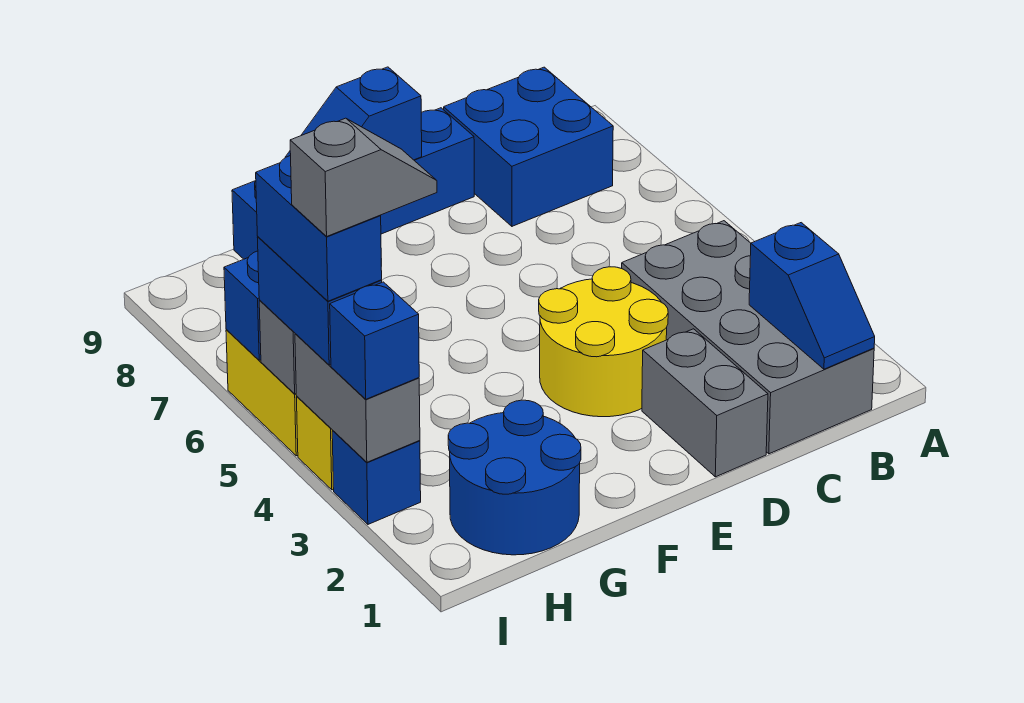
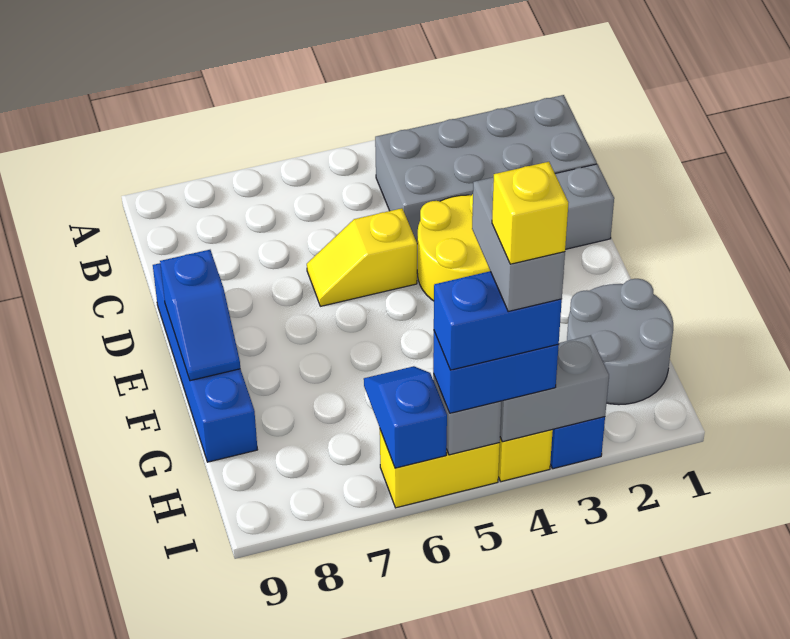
blue 1x2 slope [749,223,875,369] -> none
blue 2x2 brick [444,67,613,226] -> none
none -> yellow 1x2 slope [307,208,417,306]
blue 2x2 round brick [448,400,581,555] -> grey 2x2 round brick [567,279,673,405]
grey 1x2 slope [290,118,437,236] -> grey 1x2 brick [472,177,565,312]
blue 1x1 brick [330,282,419,399] -> none
none -> yellow 1x1 brick [492,162,568,264]

